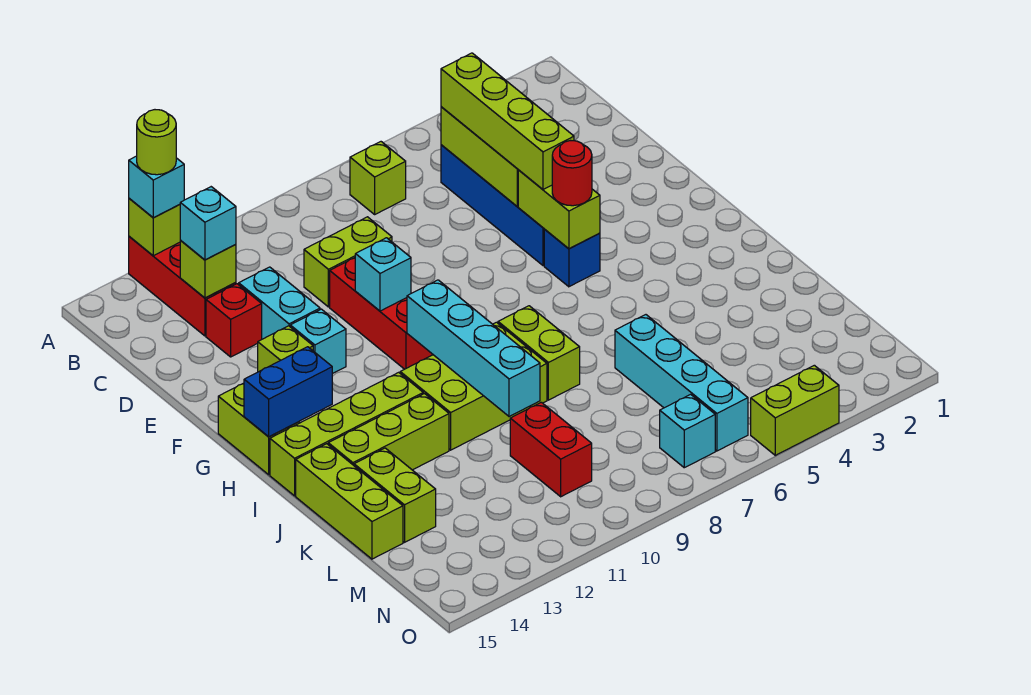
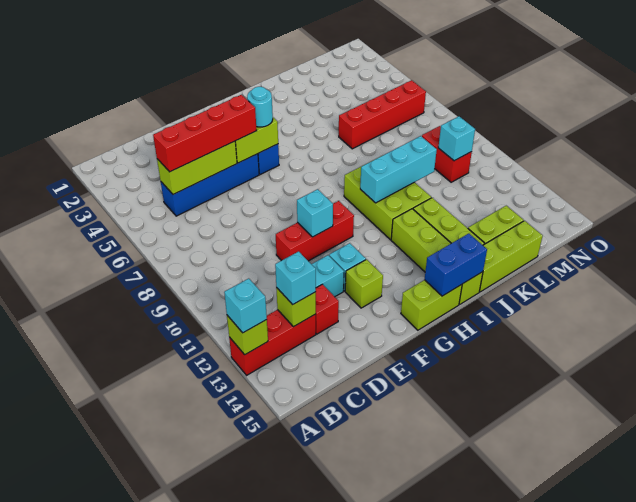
lime 1x1 round brick [137,110,176,175] -> none
lime 1x1 brick [350,142,406,214] -> none
lime 1x4 brick [441,53,574,189] -> red 1x4 brick [153,95,257,172]
lime 1x2 brick [304,217,392,307] -> none
red 1x1 round brick [552,141,592,206] -> cyan 1x1 round brick [247,87,273,127]
cyan 1x4 brick [407,280,540,417] -> cyan 1x3 brick [360,136,437,203]
blue 1x2 brick [244,347,332,437] -> blue 1x2 brick turned to [425,234,487,296]
lime 1x2 brick [498,306,580,400] -> none
cyan 1x4 brick [615,315,748,451] -> red 1x4 brick [339,80,426,149]
red 1x2 brick [510,402,592,497] -> red 1x2 brick turned to [422,126,472,182]
cyan 1x1 brick [660,394,715,468] -> cyan 1x1 brick moved to [438,116,475,161]
lime 1x2 brick [751,365,839,455] -> none

